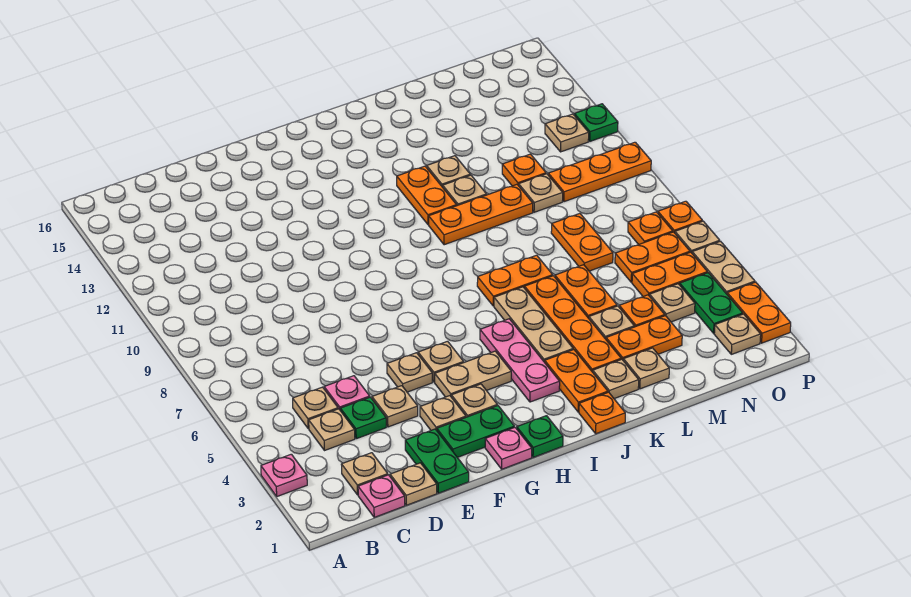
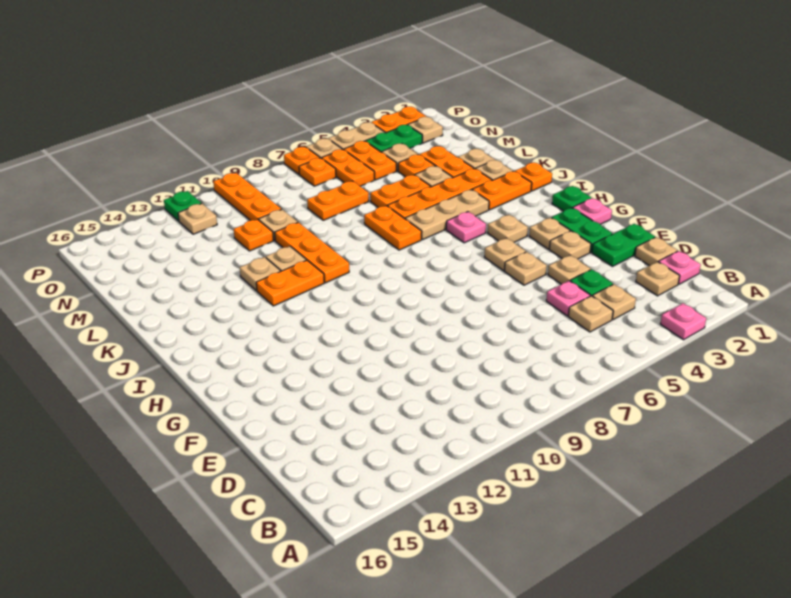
tan 1x2 plate [435,351,511,397] -> tan 1x1 plate [488,215,528,242]
pink 1x3 plate [480,319,560,402] -> pink 1x1 plate [446,212,486,243]

